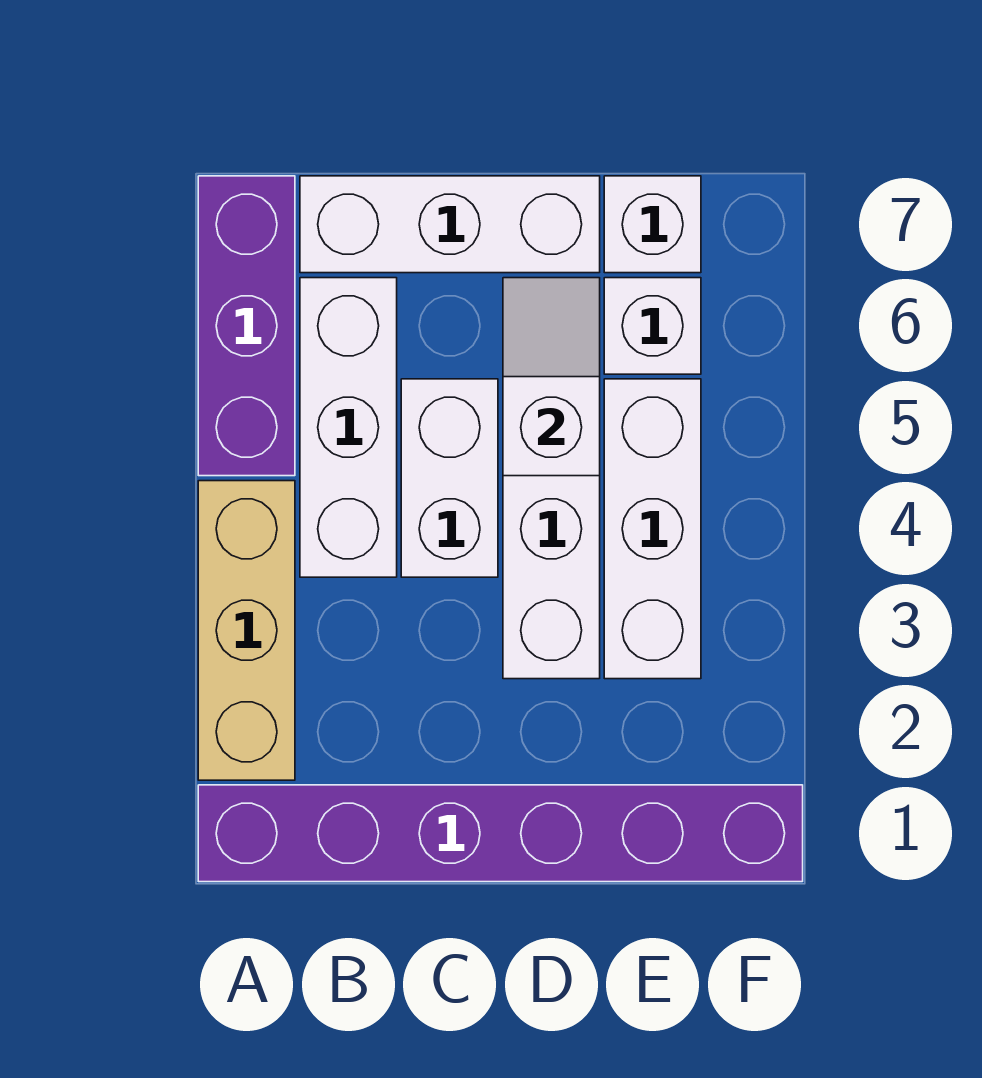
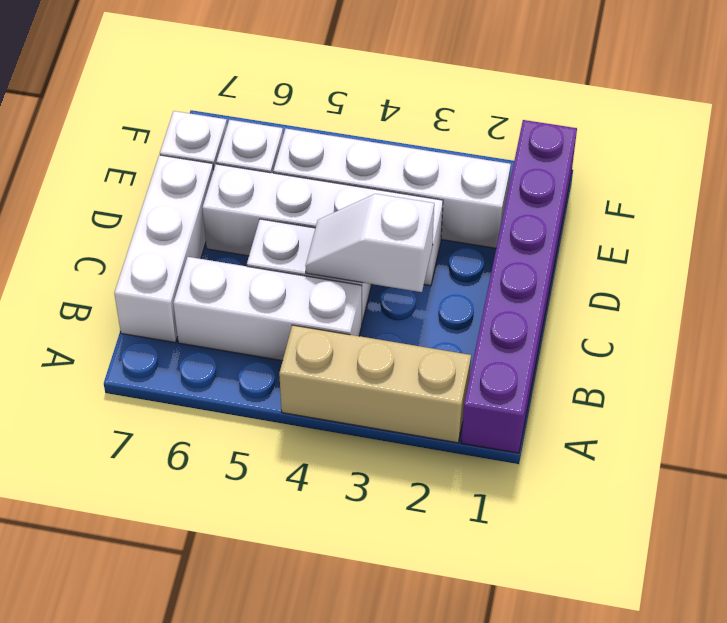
purple 1x3 brick [198,176,295,476] -> none
white 1x2 slope [503,278,600,476] -> white 1x2 slope moved to [305,194,434,292]
white 1x3 brick [604,379,701,679] -> white 1x4 brick [273,129,511,248]

